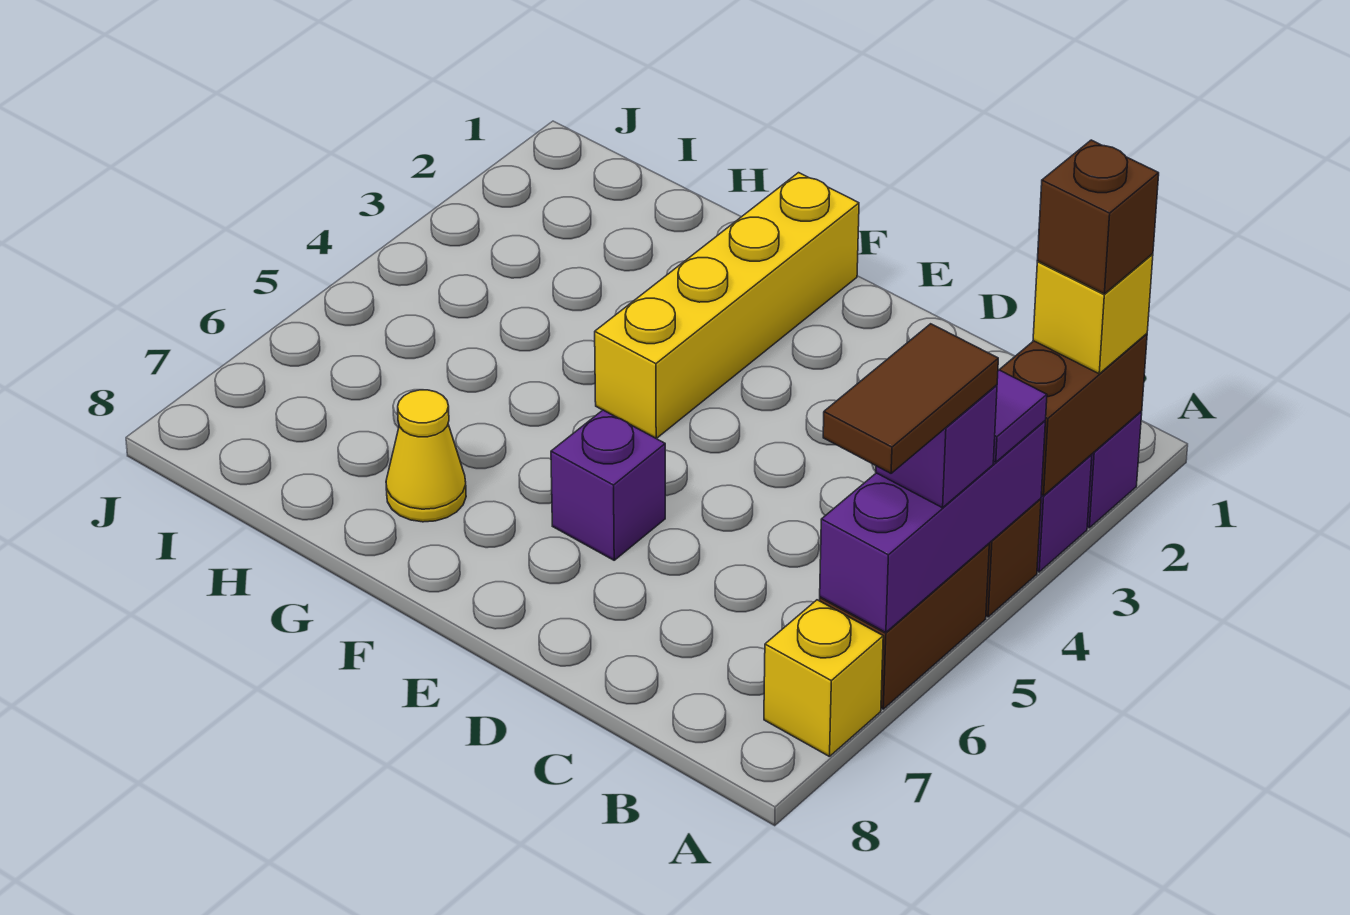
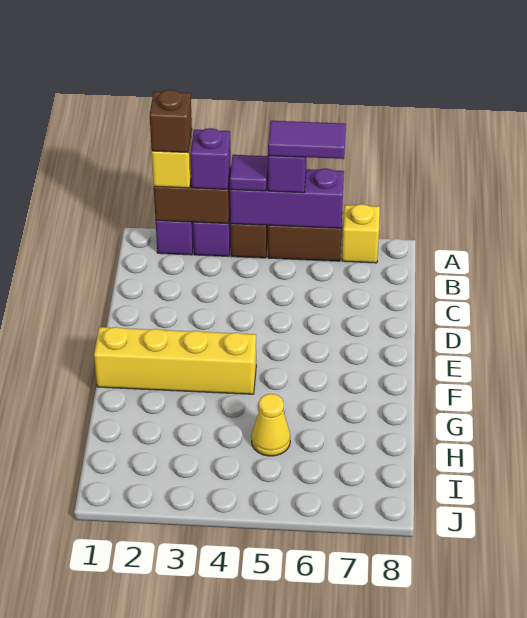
brown 1x2 tile [823,324,998,473] -> purple 1x2 tile [268,121,346,159]
purple 1x1 brick [551,410,665,560] -> purple 1x1 brick moved to [190,128,231,189]
yellow 1x1 cone [386,390,466,522] -> yellow 1x1 cone moved to [251,394,290,456]

